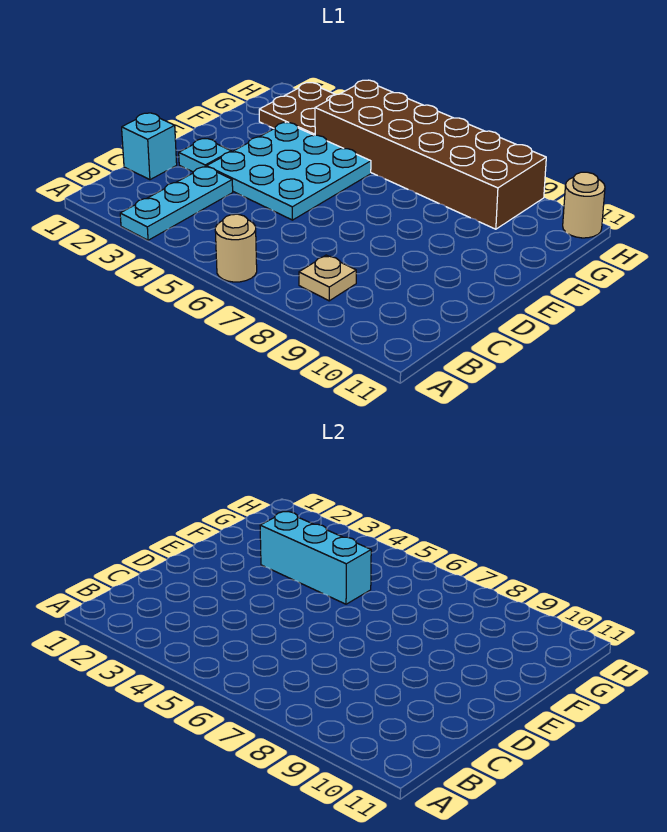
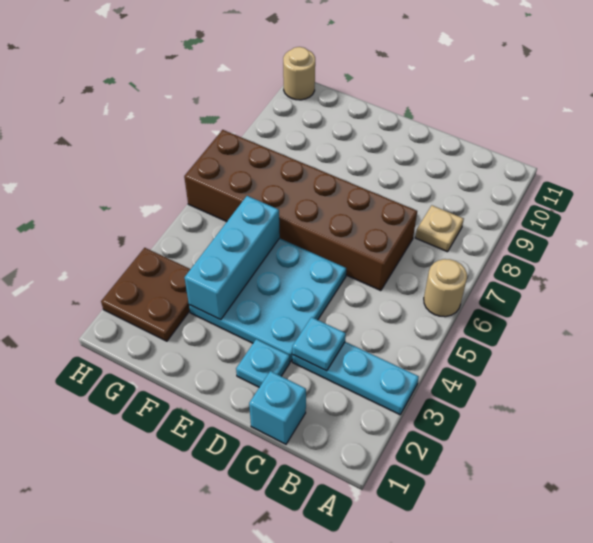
none -> cyan 1x1 plate [292,317,346,371]
brown 2x6 brick [315,80,546,229] -> brown 2x6 brick turned to [184,130,417,291]

